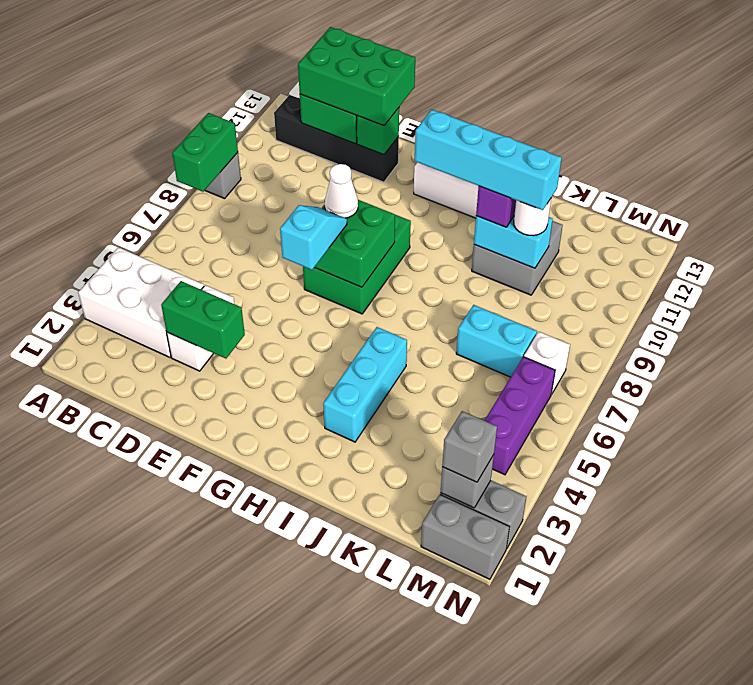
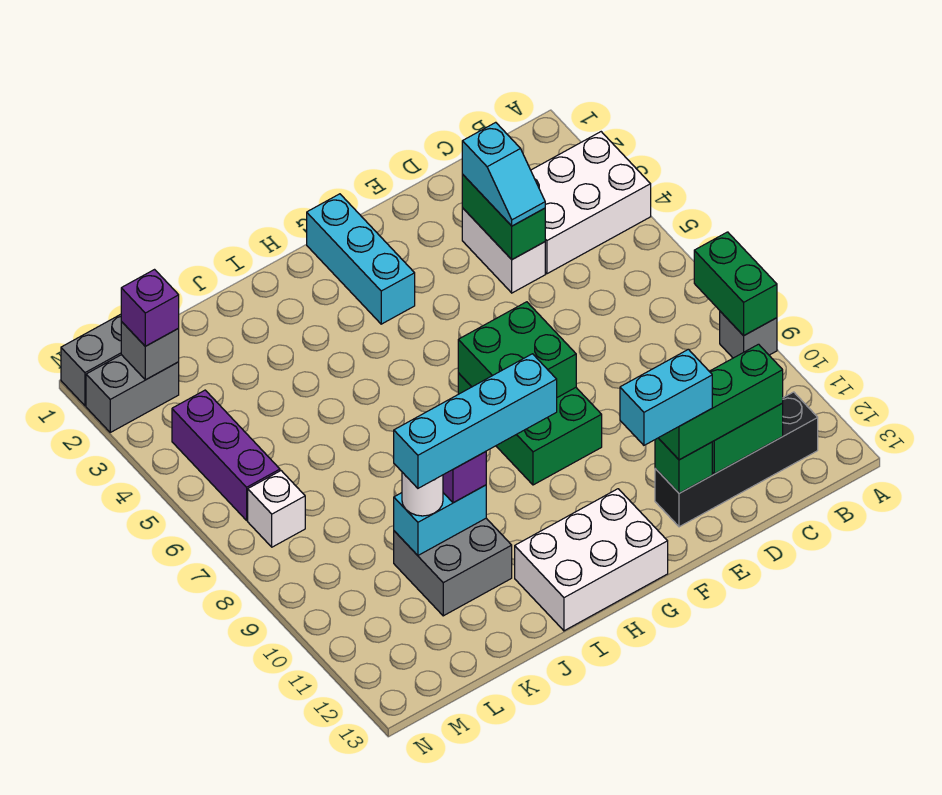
green 2x3 brick [298,27,415,126] -> green 1x3 brick [659,344,783,460]
green 1x2 brick [161,281,245,359] -> green 1x2 brick turned to [462,175,545,259]
cyan 1x2 slope [280,205,347,270] -> cyan 1x2 slope moved to [462,122,545,226]
white 1x1 cone [325,164,358,218] -> none
cyan 1x3 brick [323,327,407,442] -> cyan 1x3 brick moved to [307,194,415,324]
cyan 1x2 brick [456,305,537,377] -> cyan 1x2 brick moved to [620,349,712,445]
grey 1x1 brick [442,411,497,482] -> purple 1x1 brick [121,270,179,346]

